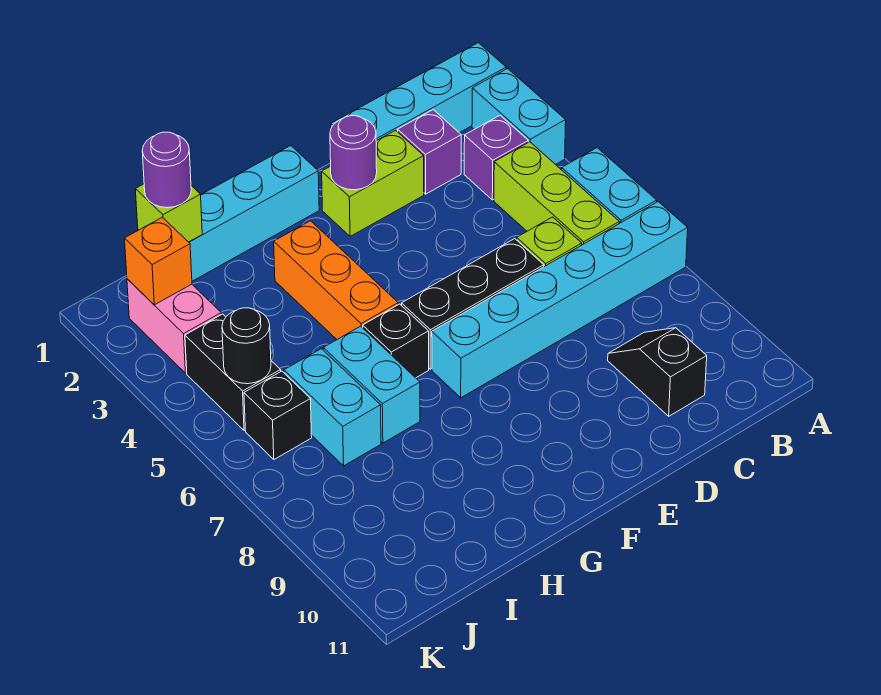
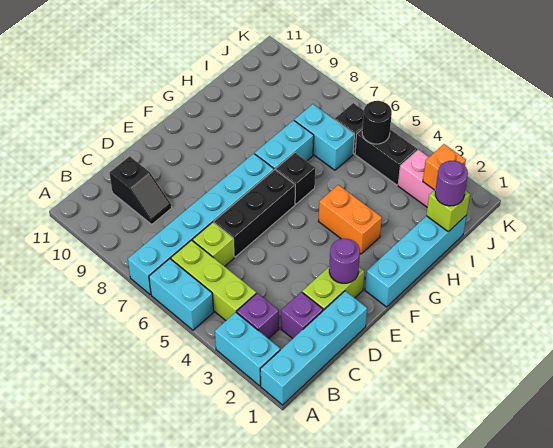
orange 1x3 brick [274,221,398,339] -> orange 1x2 brick [319,185,382,254]
cyan 1x2 brick [323,326,420,443] -> cyan 1x2 brick turned to [255,120,314,170]

